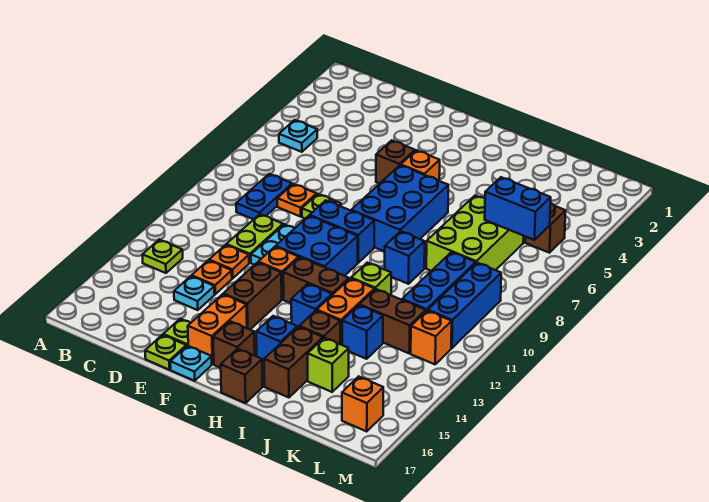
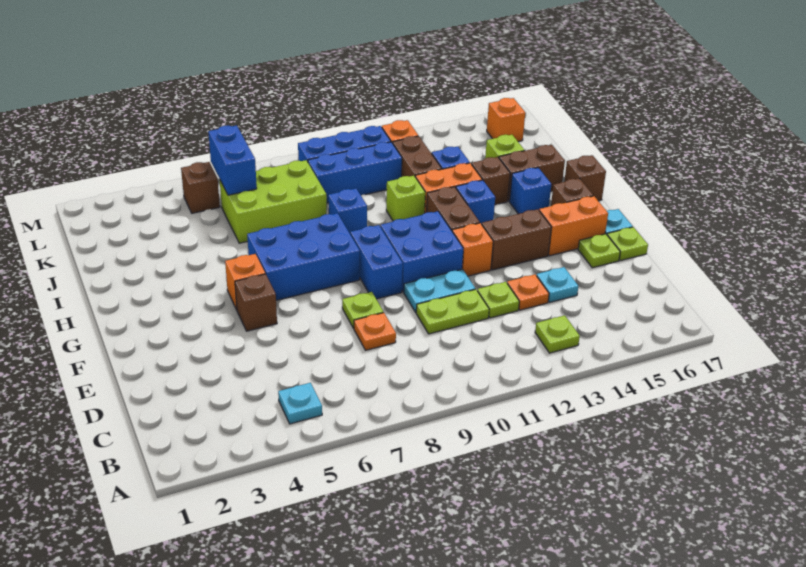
blue 1x2 plate [236,174,292,219] -> none
orange 1x1 plate [209,245,249,278] -> lime 1x1 plate [477,282,519,318]

